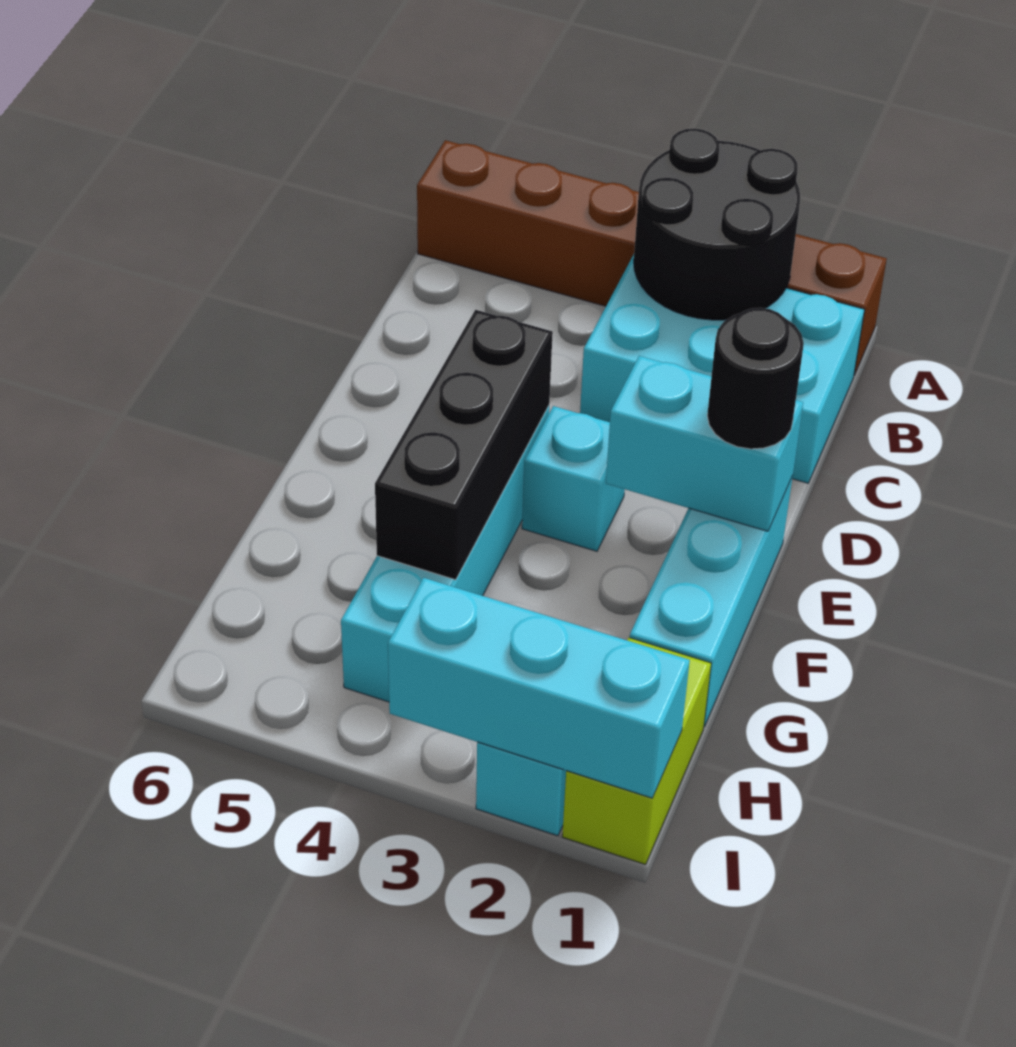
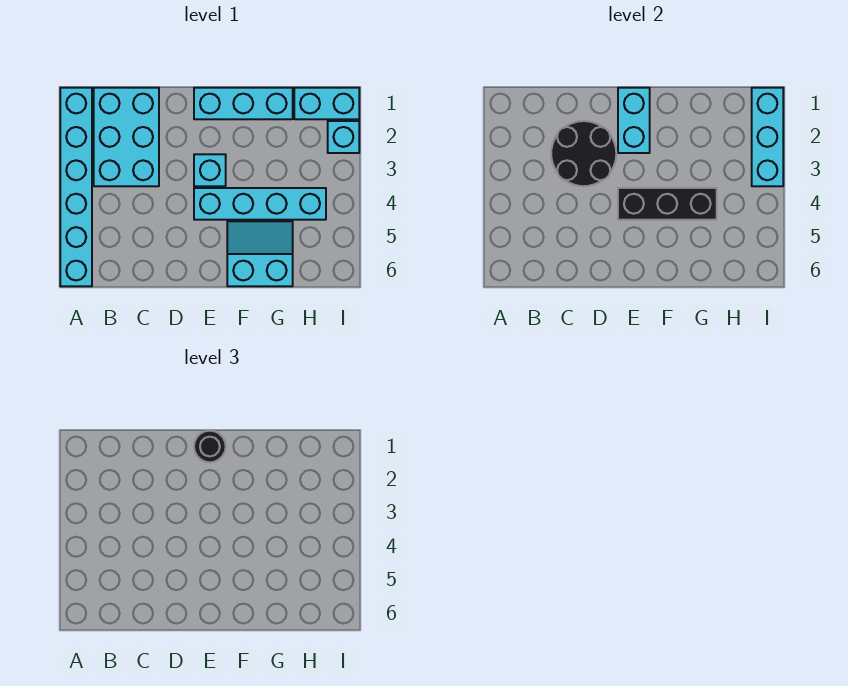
brown 1x6 brick [417,140,887,375] -> cyan 1x6 brick [60,88,92,286]
black 2x2 round brick [634,128,800,320] -> black 2x2 round brick moved to [551,121,616,186]
none -> cyan 2x2 slope [227,221,293,286]
lime 1x2 brick [562,638,711,865] -> cyan 1x2 brick [294,88,359,119]

